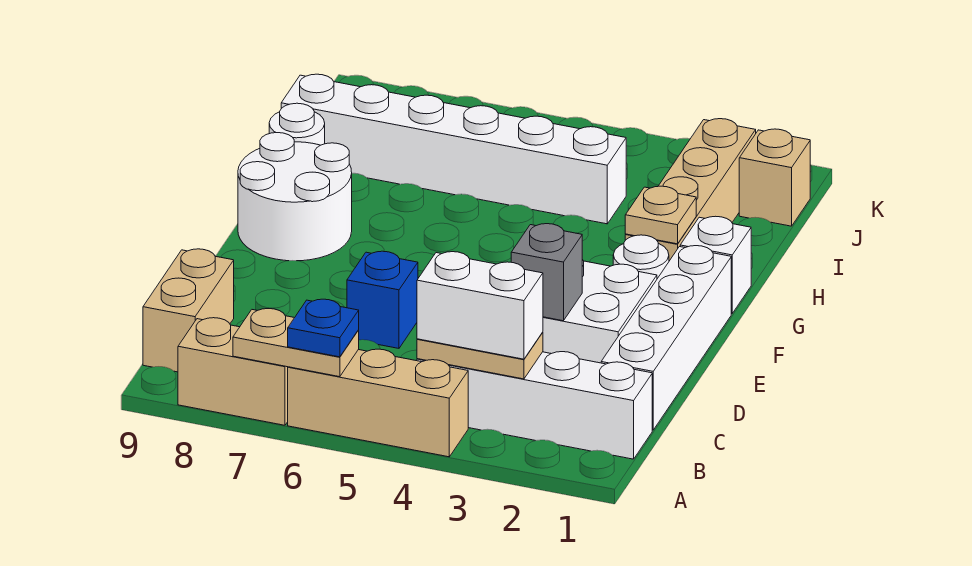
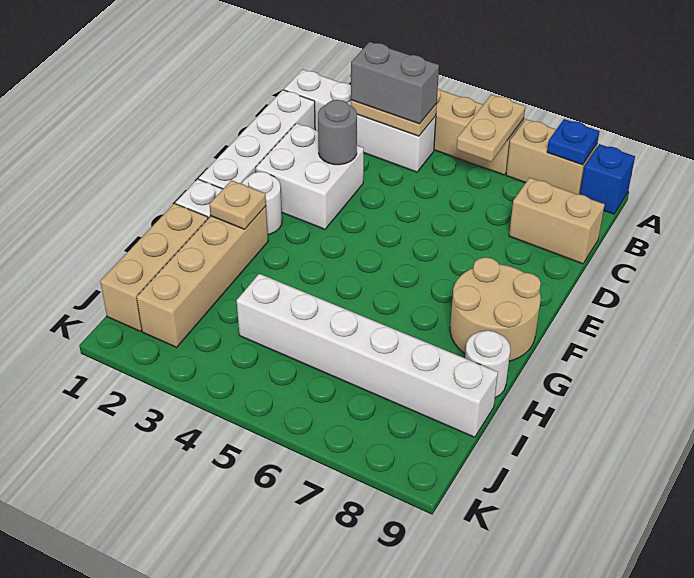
tan 1x2 plate [233,309,359,377] -> tan 1x2 plate turned to [457,95,525,162]
blue 1x1 plate [288,299,359,357] -> blue 1x1 plate moved to [547,119,599,165]
white 1x2 brick [417,252,543,359] -> grey 1x2 brick [351,42,439,124]
tan 1x2 brick [143,249,234,372] -> tan 1x2 brick turned to [509,178,605,264]
grey 1x1 brick [511,224,582,321] -> grey 1x1 round brick [318,100,357,165]
blue 1x1 brick [347,251,418,348] -> blue 1x1 brick moved to [580,144,635,214]
white 2x2 round brick [238,133,352,261] -> tan 2x2 round brick [450,257,541,361]
tan 1x1 brick [739,129,810,226] -> tan 1x3 brick [100,204,208,331]

